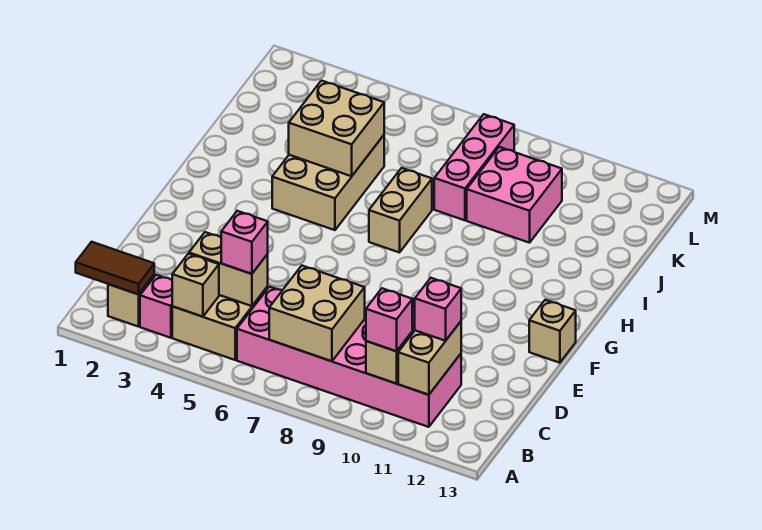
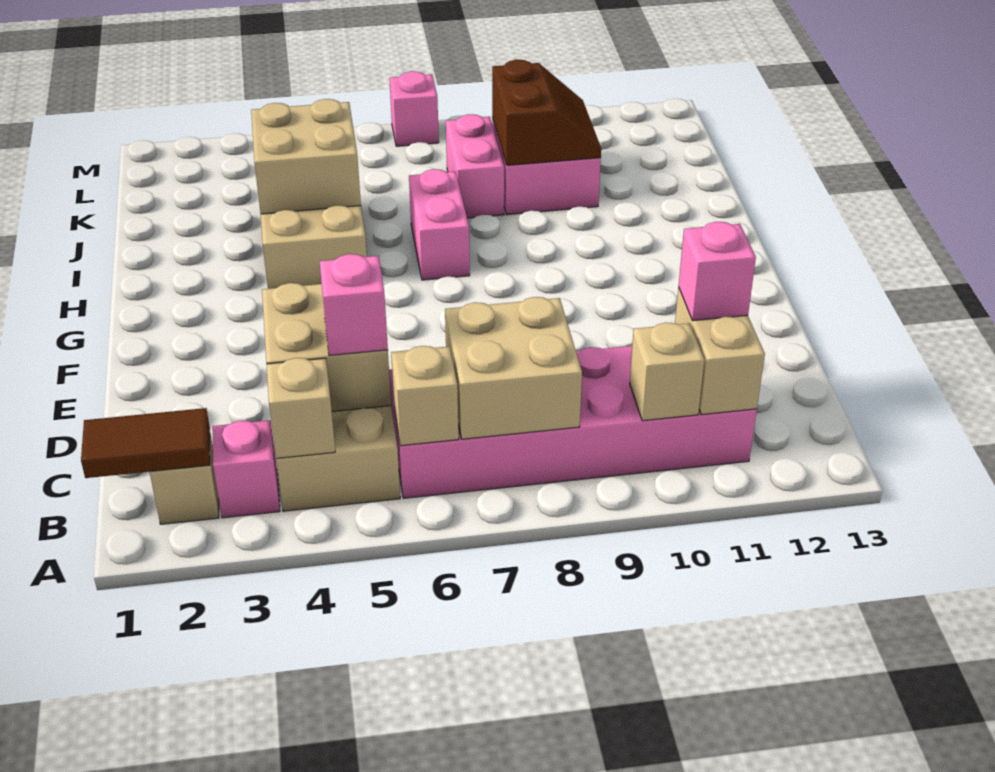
pink 1x1 brick [366,288,412,351] -> pink 1x1 brick moved to [389,71,439,146]
tan 1x2 brick [189,232,268,306] -> tan 2x2 brick [262,283,391,411]
tan 1x1 brick [529,300,576,363] -> tan 1x1 brick moved to [391,346,459,446]
tan 1x2 brick [369,168,432,253] -> pink 1x2 brick [409,169,470,280]
pink 1x3 brick [434,114,514,220] -> pink 1x2 brick [446,114,504,218]
none -> brown 2x2 slope [492,60,601,165]

